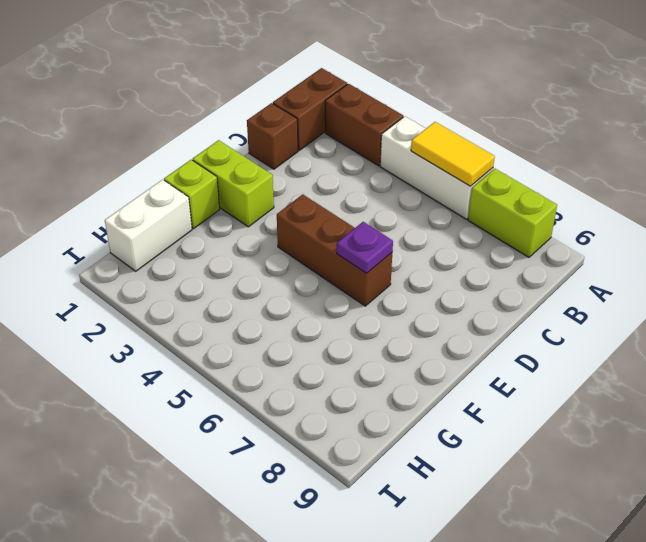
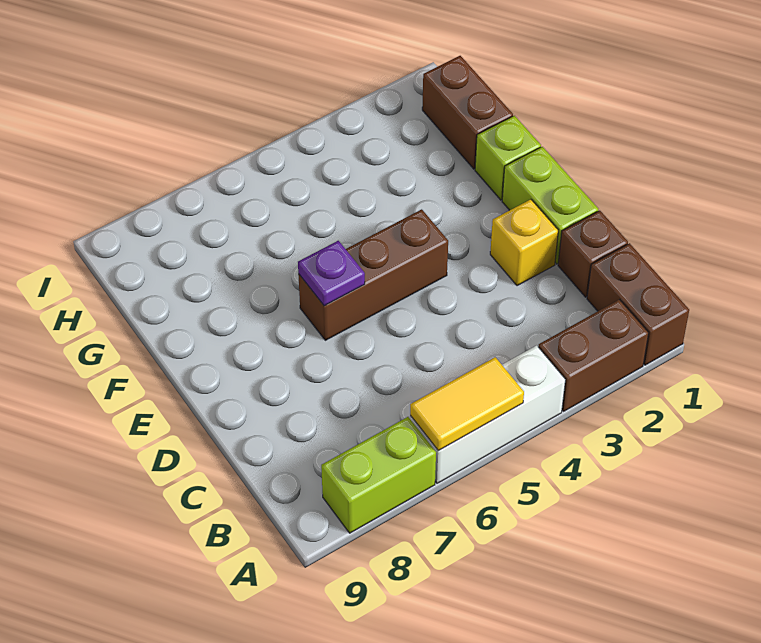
none -> yellow 1x1 brick [490,199,558,286]
lime 1x2 brick [193,140,274,227] -> lime 1x2 brick turned to [502,147,598,264]
white 1x2 brick [105,180,192,271] -> brown 1x2 brick [422,56,513,169]

